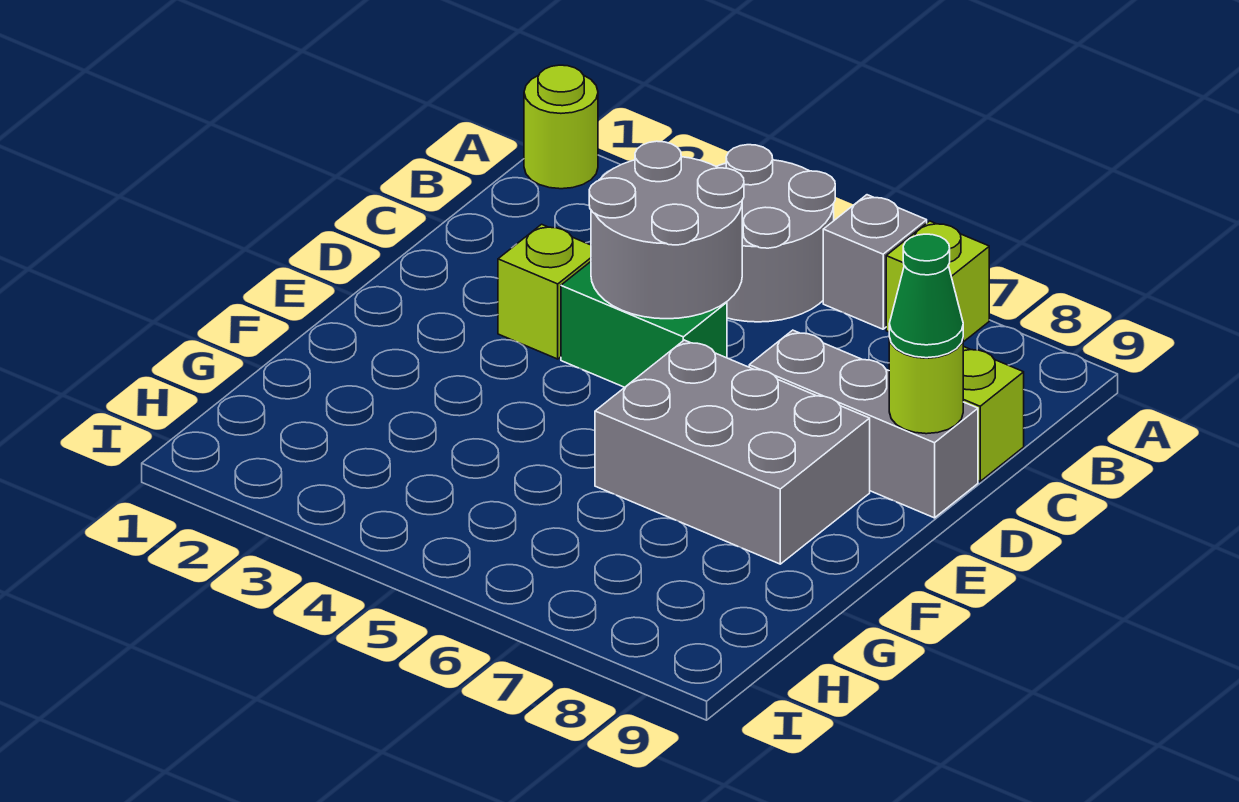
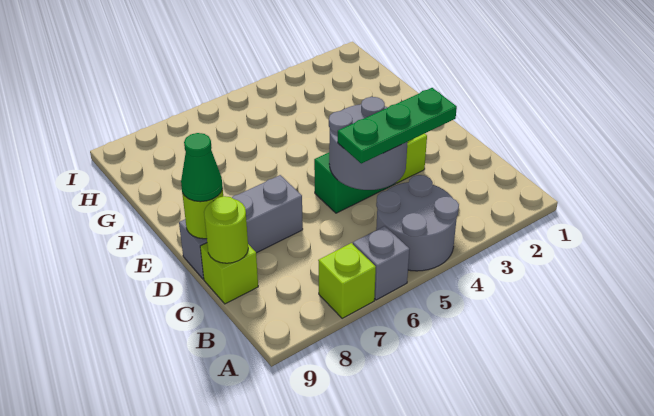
lime 1x1 round brick [524,65,598,189] -> lime 1x1 round brick moved to [204,196,248,263]
none -> green 1x3 plate [338,88,457,164]
grey 2x3 brick [595,340,870,564] -> none

